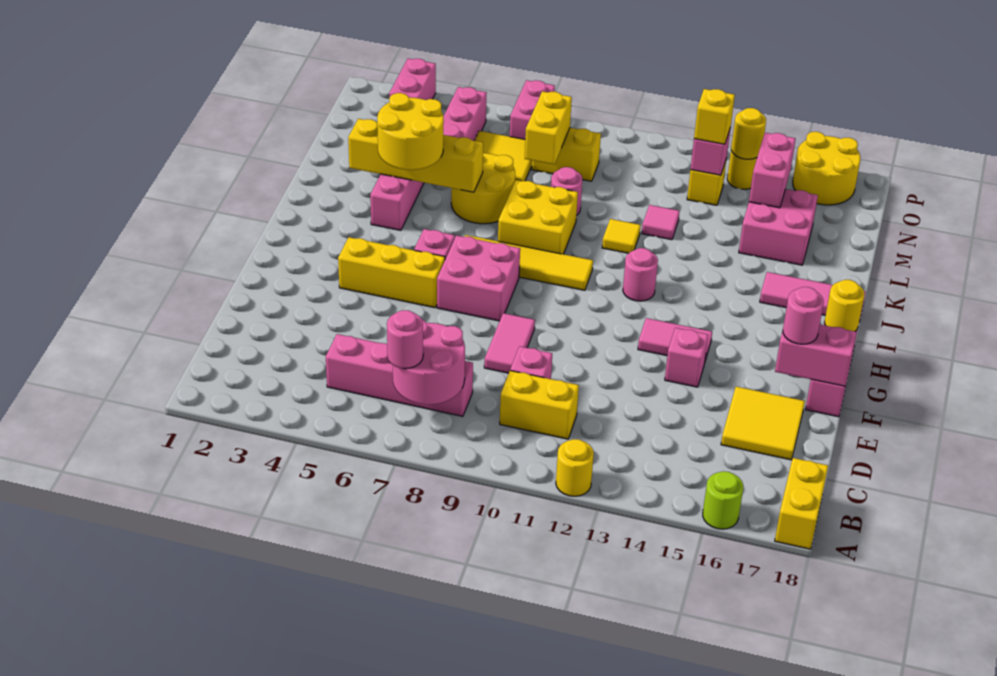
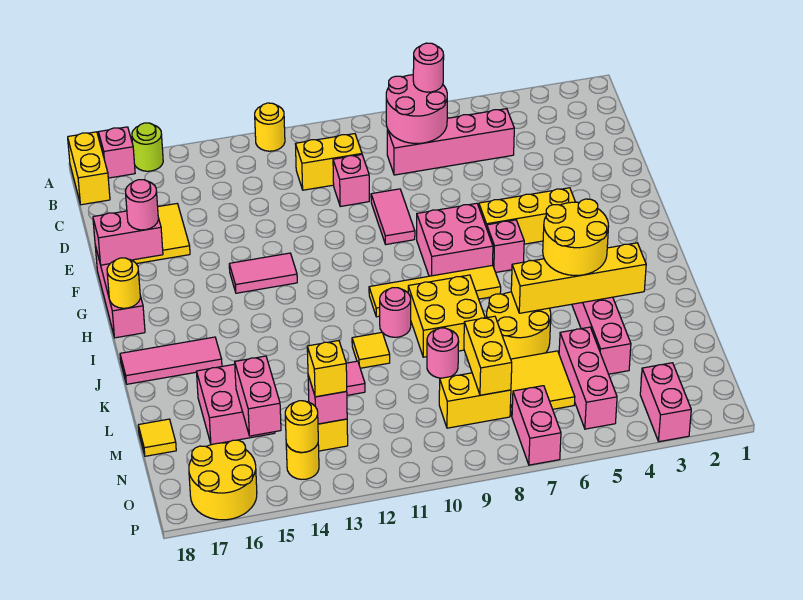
pink 1x1 brick [665,328,708,387] -> pink 1x1 brick moved to [99,127,135,178]
pink 1x1 round brick [623,248,658,301] -> pink 1x1 round brick moved to [380,288,411,337]
none -> yellow 1x1 tile [138,419,176,456]

